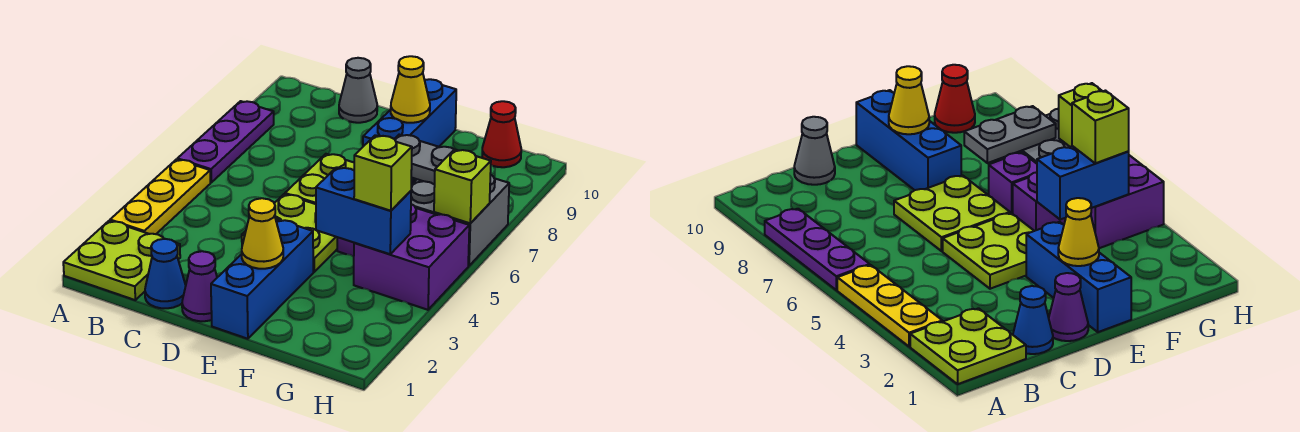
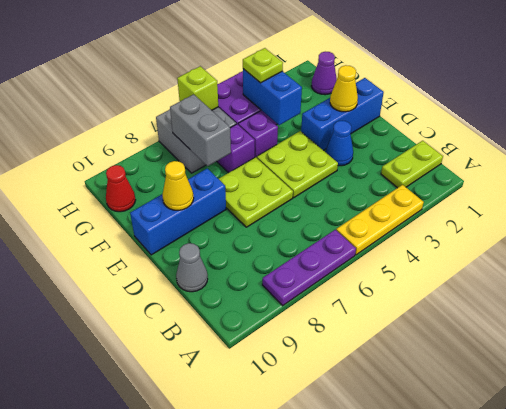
lime 2x2 plate [63,221,180,300] -> lime 1x2 plate [381,141,443,188]
blue 1x1 cone [145,239,186,308] -> blue 1x1 cone moved to [326,121,353,166]
purple 1x1 cone [182,251,217,321] -> purple 1x1 cone moved to [312,52,337,95]
grey 1x2 plate [395,135,454,185] -> grey 1x2 brick [170,94,231,166]
lime 1x1 brick [354,135,412,211] -> lime 1x1 plate [243,48,283,83]

